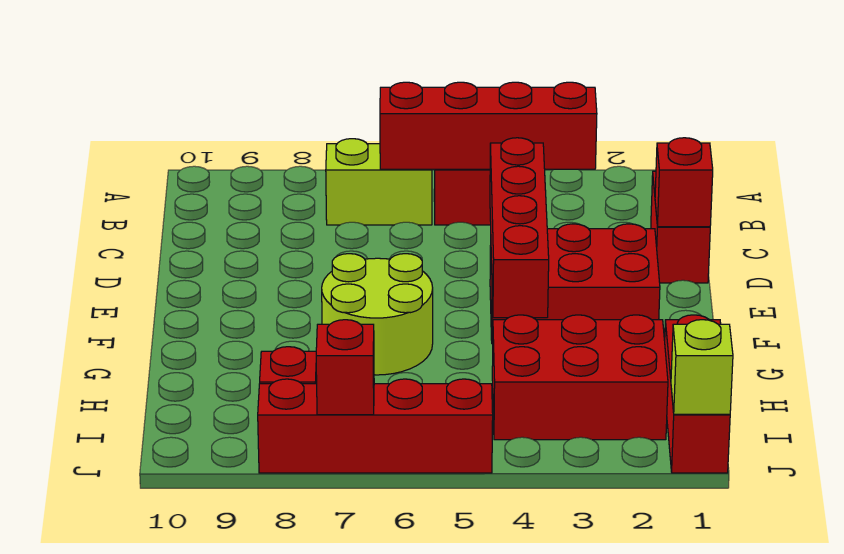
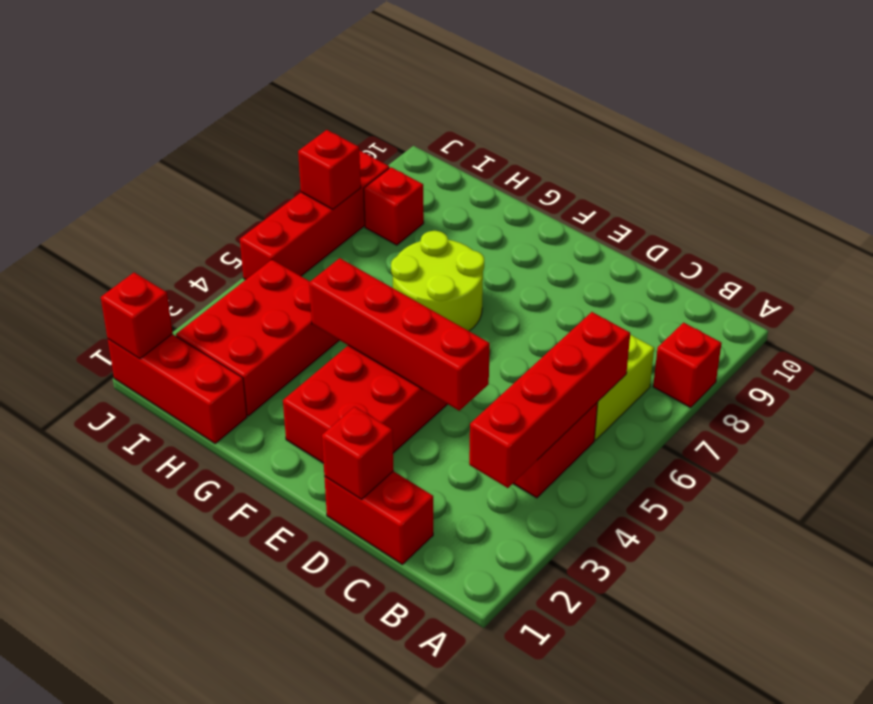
none -> red 1x1 brick [653,323,722,408]
lime 1x1 brick [671,320,733,414] -> red 1x1 brick [101,273,173,359]

